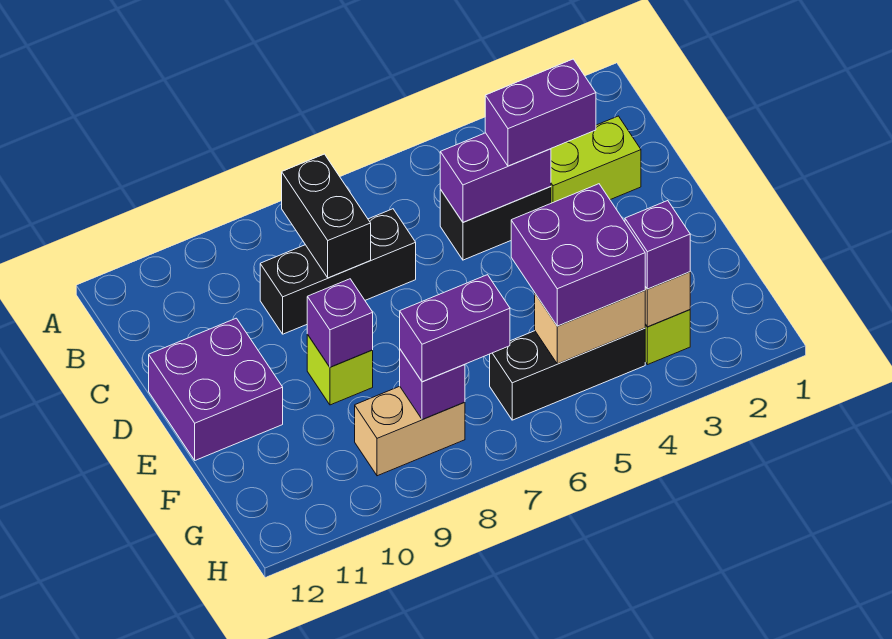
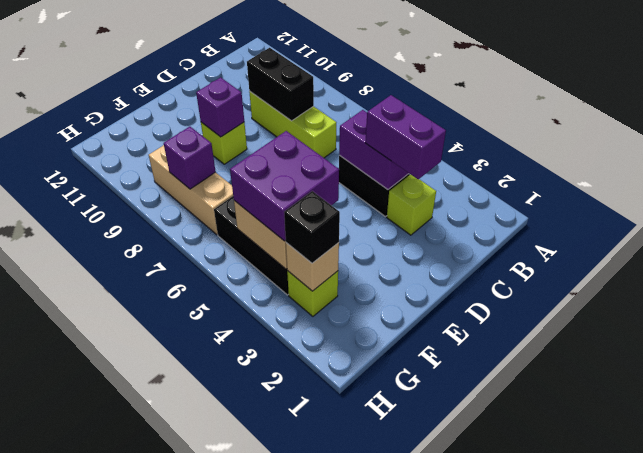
black 1x2 brick [282,154,371,278] -> black 1x2 brick turned to [247,48,314,121]
lime 1x2 brick [551,116,641,203] -> lime 1x1 brick [387,174,436,235]
black 1x3 brick [260,209,416,334] -> lime 1x3 brick [249,91,336,158]
purple 2x2 brick [149,318,283,460] -> none
purple 1x1 brick [625,201,690,289] -> black 1x1 brick [284,191,340,263]
purple 1x2 brick [400,275,510,382] -> none
tan 1x2 brick [355,386,465,476] -> tan 1x3 brick [149,145,233,235]

